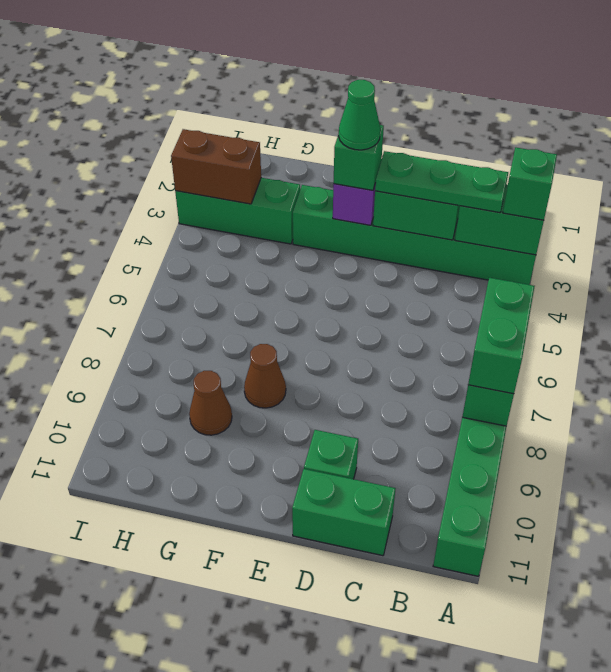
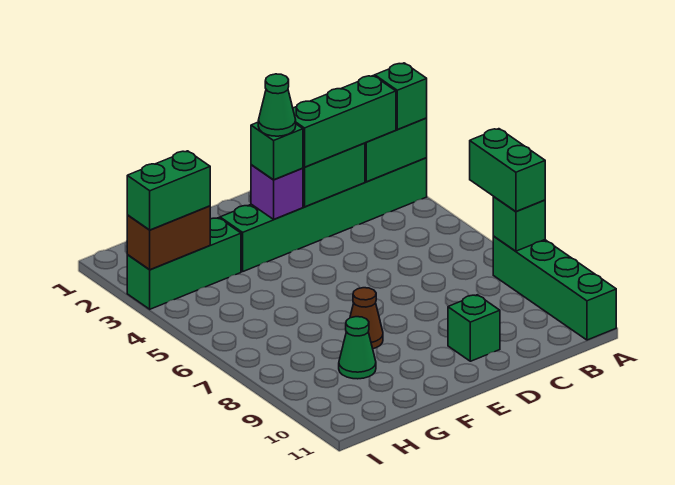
green 1x3 plate [375,151,508,213] -> green 1x3 brick [293,76,396,167]
green 1x2 brick [292,469,396,556] -> green 1x2 brick moved to [127,151,210,230]
brown 1x1 cone [189,371,232,435] -> green 1x1 cone [339,317,376,379]

